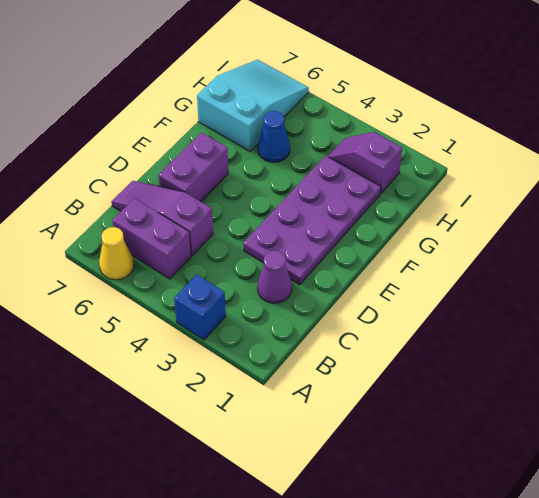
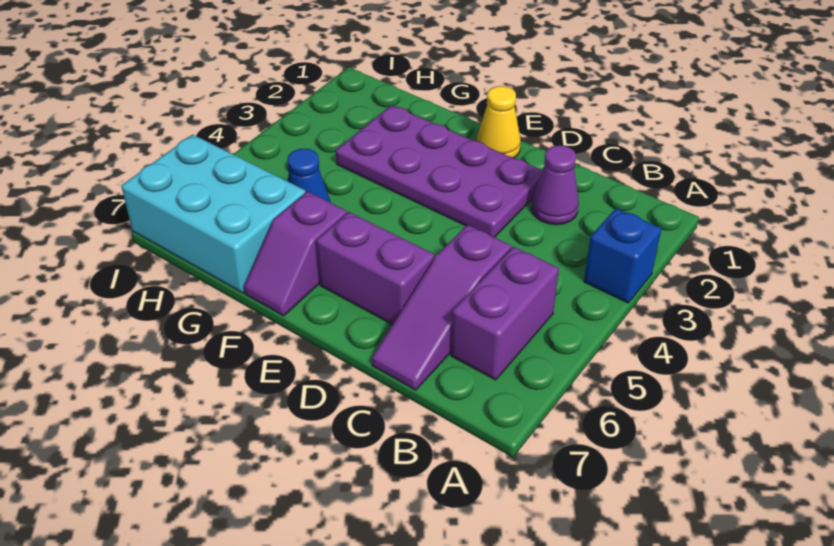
yellow 1x1 cone [99,227,134,280] -> yellow 1x1 cone moved to [476,86,521,158]
cyan 2x3 slope [197,60,309,151] -> cyan 2x3 brick [121,135,306,293]
purple 1x2 slope [328,132,402,194] -> purple 1x2 slope moved to [244,191,347,316]

